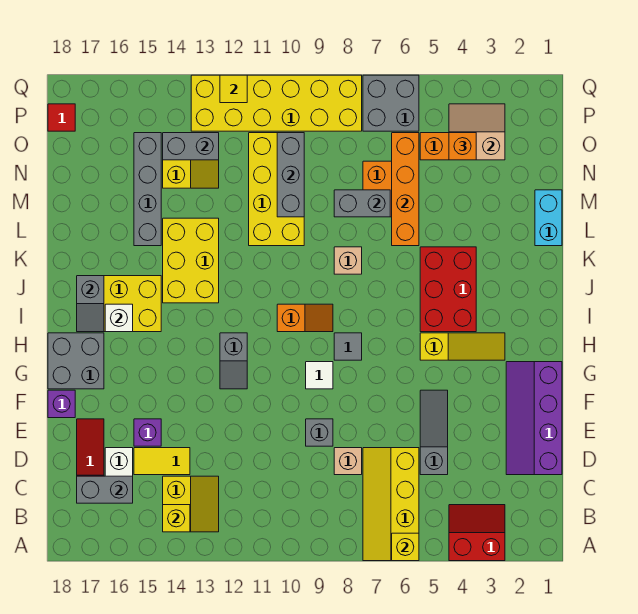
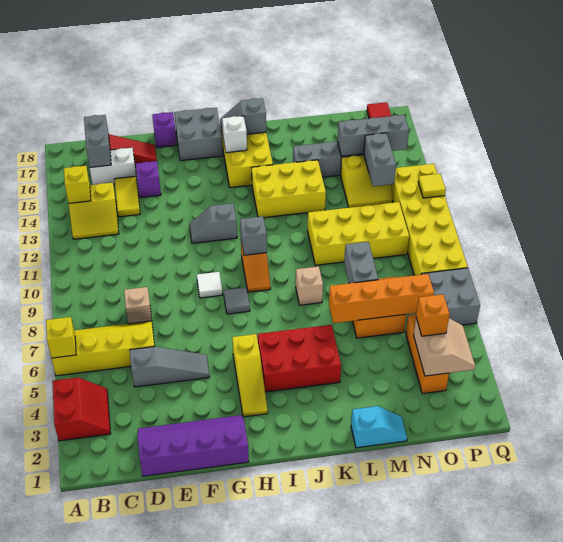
grey 1x1 brick [306,419,333,446] -> grey 1x1 brick moved to [240,216,267,255]
cyan 1x2 brick [535,190,562,246] -> cyan 1x2 slope [351,406,407,448]
grey 1x3 brick [277,133,304,217] -> grey 1x3 brick moved to [337,115,409,156]

